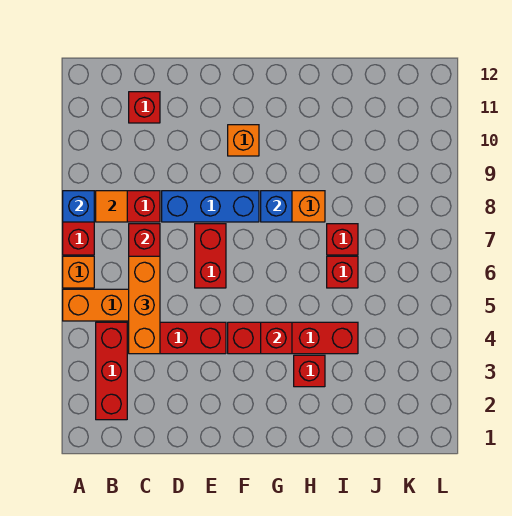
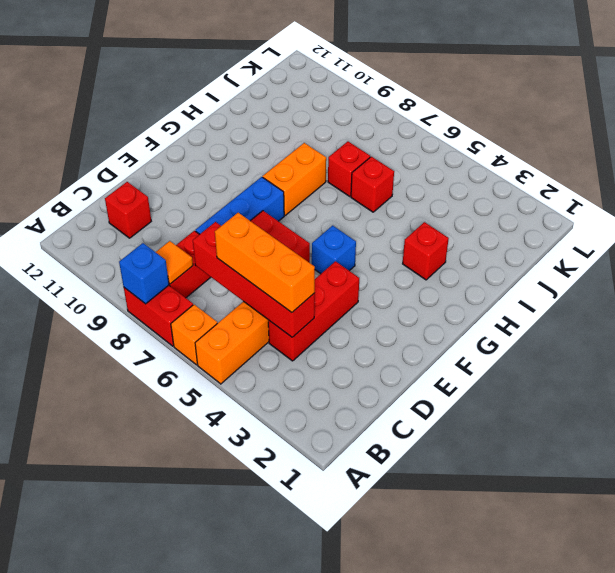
red 1x3 brick [96,322,127,420] -> none
red 1x4 brick [228,322,358,354] -> none
orange 1x1 brick [228,125,259,156] -> none
red 1x1 brick [261,322,292,354] -> none
blue 1x1 brick [261,191,292,222] -> blue 1x1 brick moved to [312,226,356,274]

